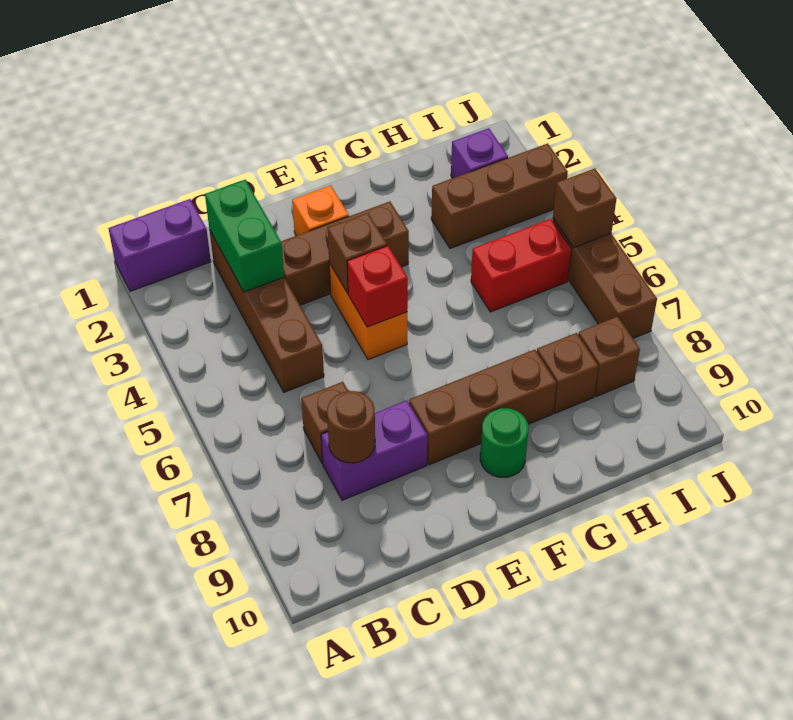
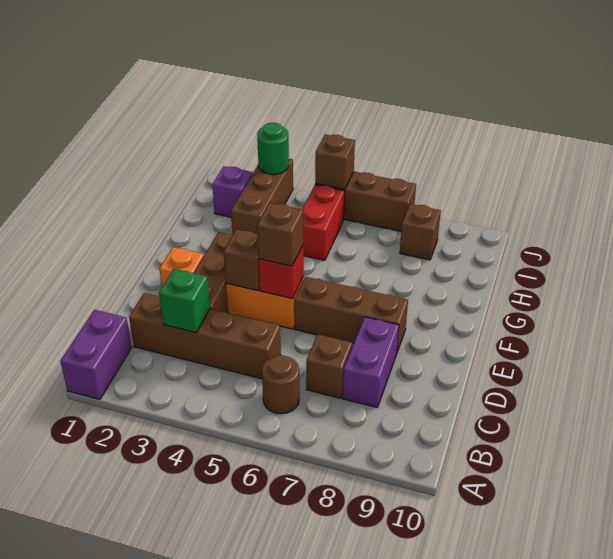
green 1x2 brick [205,180,284,292] -> green 1x1 brick [159,269,210,333]
brown 1x1 round brick [327,391,375,463] -> brown 1x1 round brick moved to [262,355,299,414]
brown 1x3 brick [409,349,557,465] -> brown 1x3 brick turned to [294,277,408,352]
green 1x1 round brick [480,408,528,478] -> green 1x1 round brick moved to [257,123,289,174]
brown 1x1 brick [537,333,599,413] -> brown 1x1 brick moved to [257,203,303,266]

